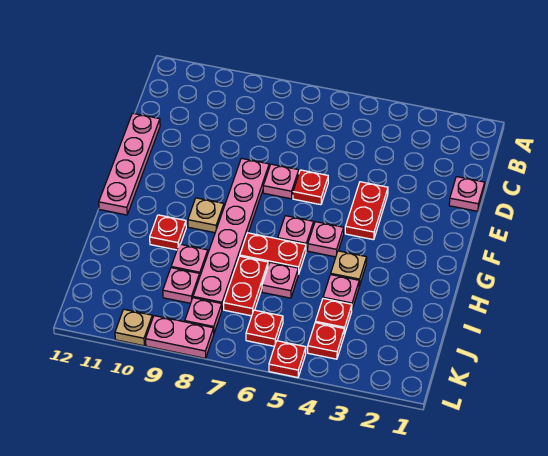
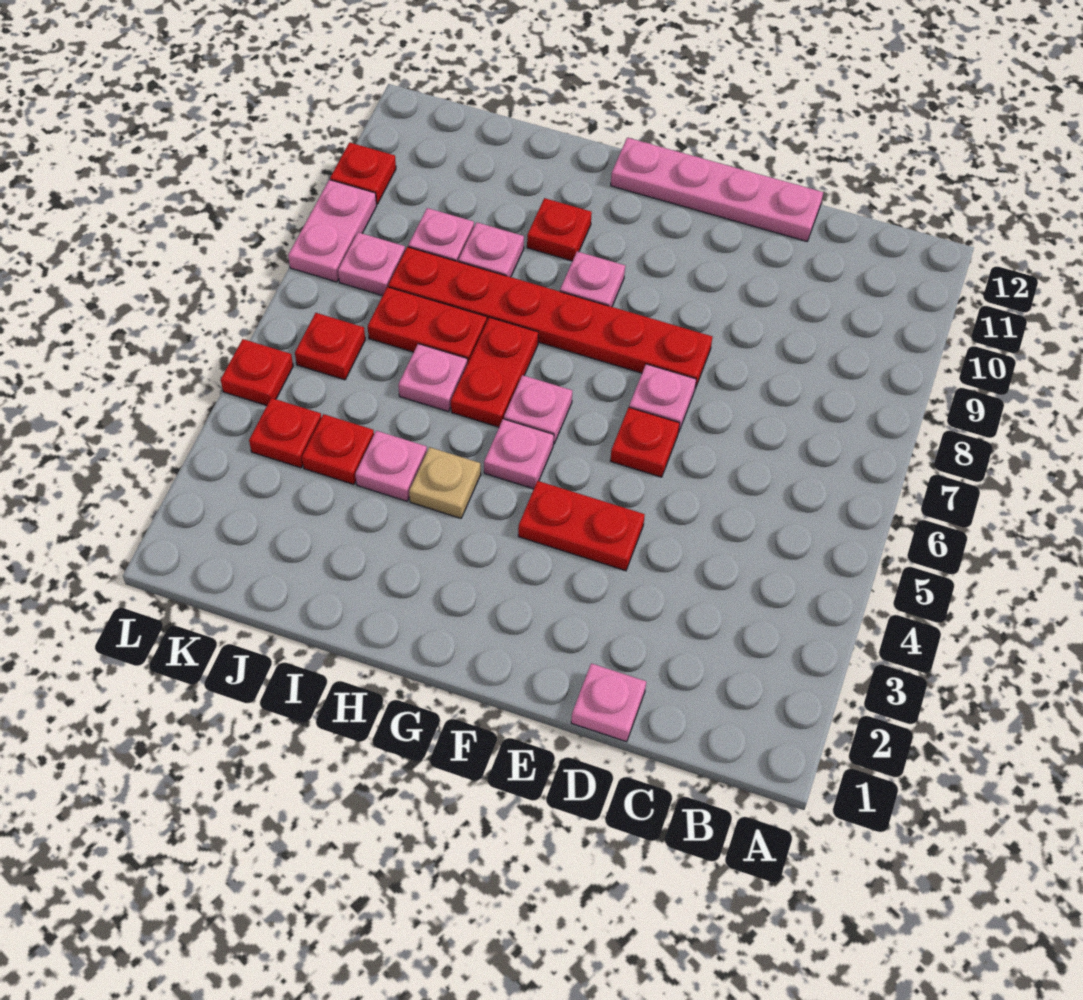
pink 1x6 plate [193,158,269,309] -> red 1x6 plate [388,247,712,389]
tan 1x1 plate [188,198,224,233] -> pink 1x1 plate [560,251,625,307]
tan 1x1 plate [115,309,152,346] -> red 1x1 plate [330,143,396,204]

